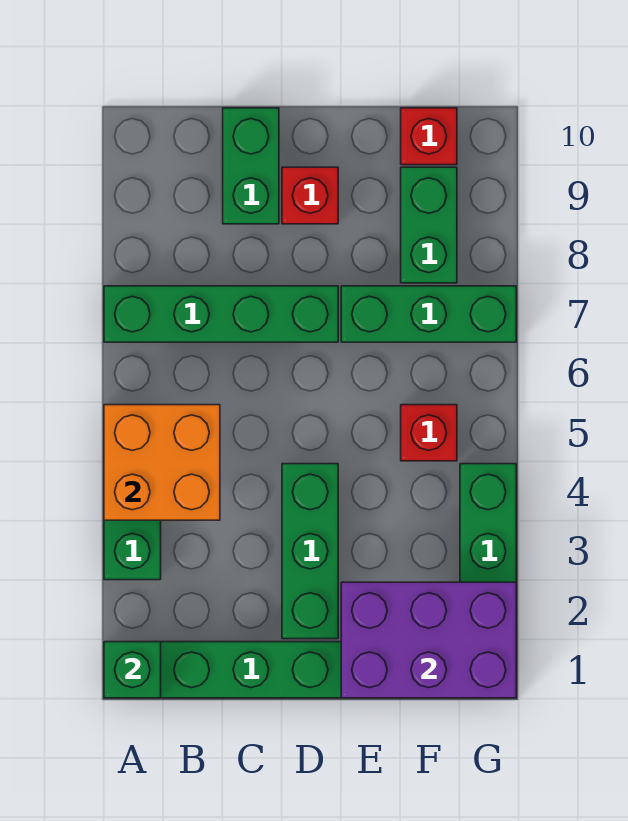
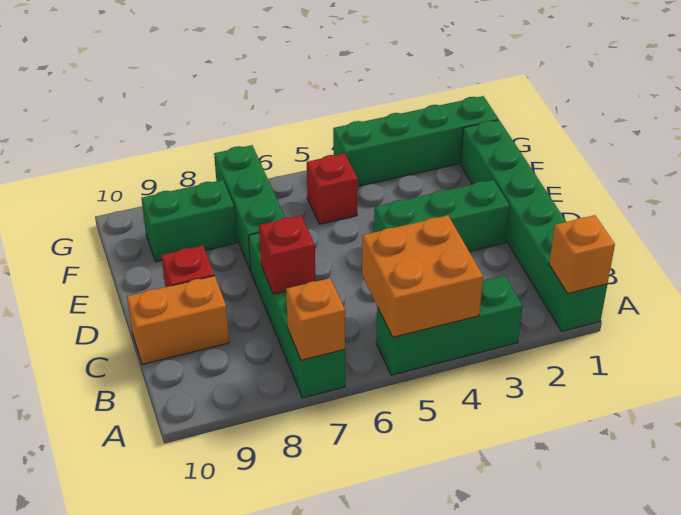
green 1x1 brick [104,642,161,698] -> orange 1x1 brick [549,215,615,294]
none -> orange 1x1 brick [286,278,345,360]
green 1x2 brick [223,108,279,224] -> orange 1x2 brick [127,276,229,364]
purple 2x3 brick [341,582,516,698] -> none
red 1x1 brick [401,108,457,165] -> red 1x1 brick moved to [259,216,315,294]

